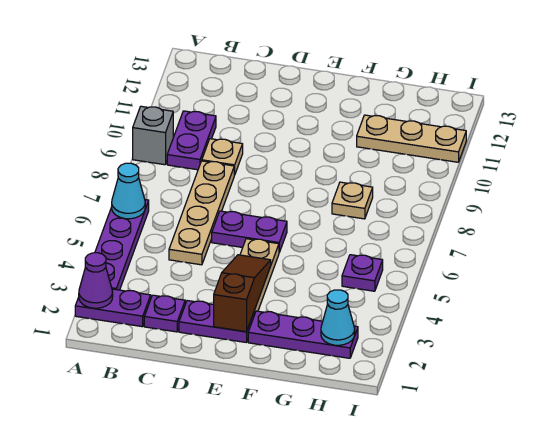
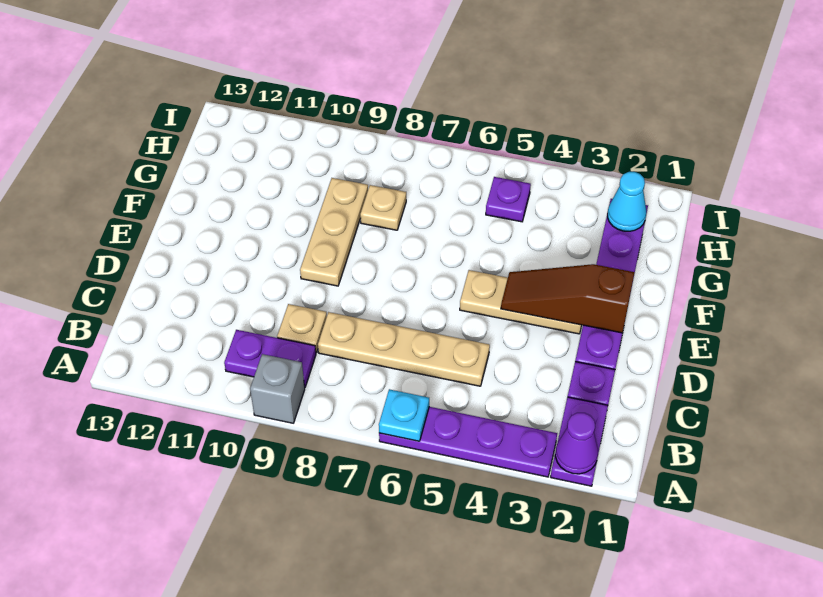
cyan 1x1 cone [112,163,145,219] -> cyan 1x1 plate [379,389,429,441]
purple 1x2 plate [212,211,287,252] -> none
tan 1x3 plate [357,115,466,162] -> tan 1x3 plate moved to [300,178,368,286]

